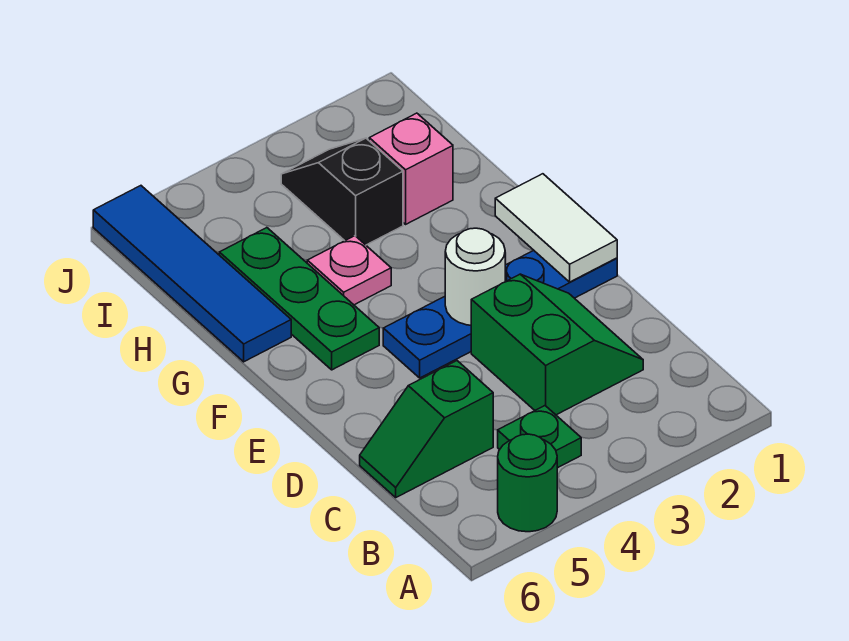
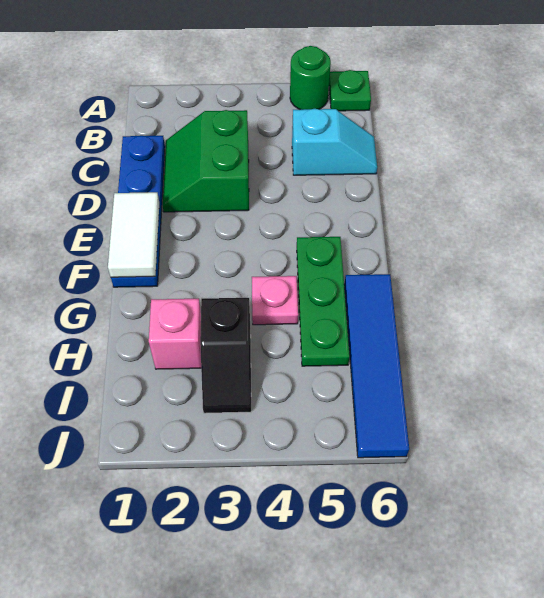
green 1x1 plate [498,406,581,468] -> green 1x1 plate moved to [329,70,371,111]
green 1x2 slope [360,361,493,497] -> cyan 1x2 slope [292,109,377,175]
blue 1x4 plate [383,250,617,378] -> blue 1x4 plate turned to [111,136,165,287]
white 1x1 round brick [445,228,505,325] -> none

